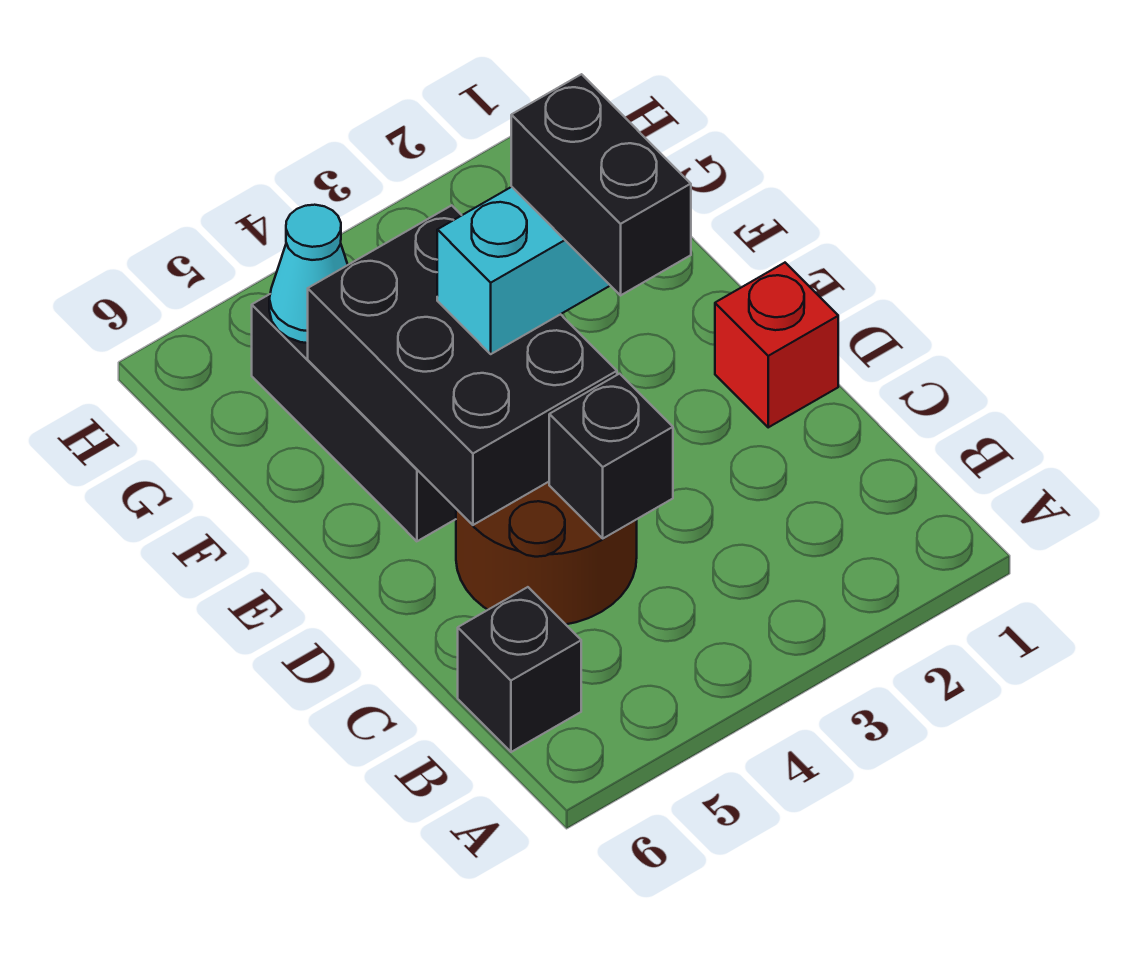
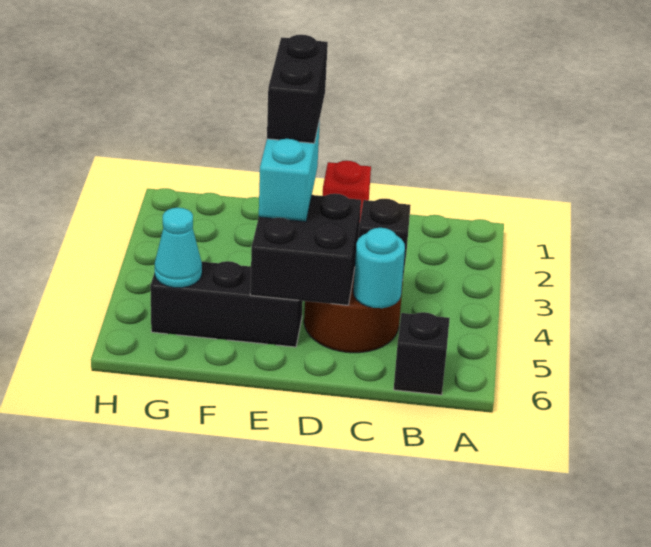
none -> cyan 1x1 round brick [353,228,405,308]
black 1x2 brick [511,74,691,295] -> black 1x2 brick turned to [267,35,328,143]
black 2x3 brick [308,205,617,525] -> black 2x2 brick [250,194,361,305]

